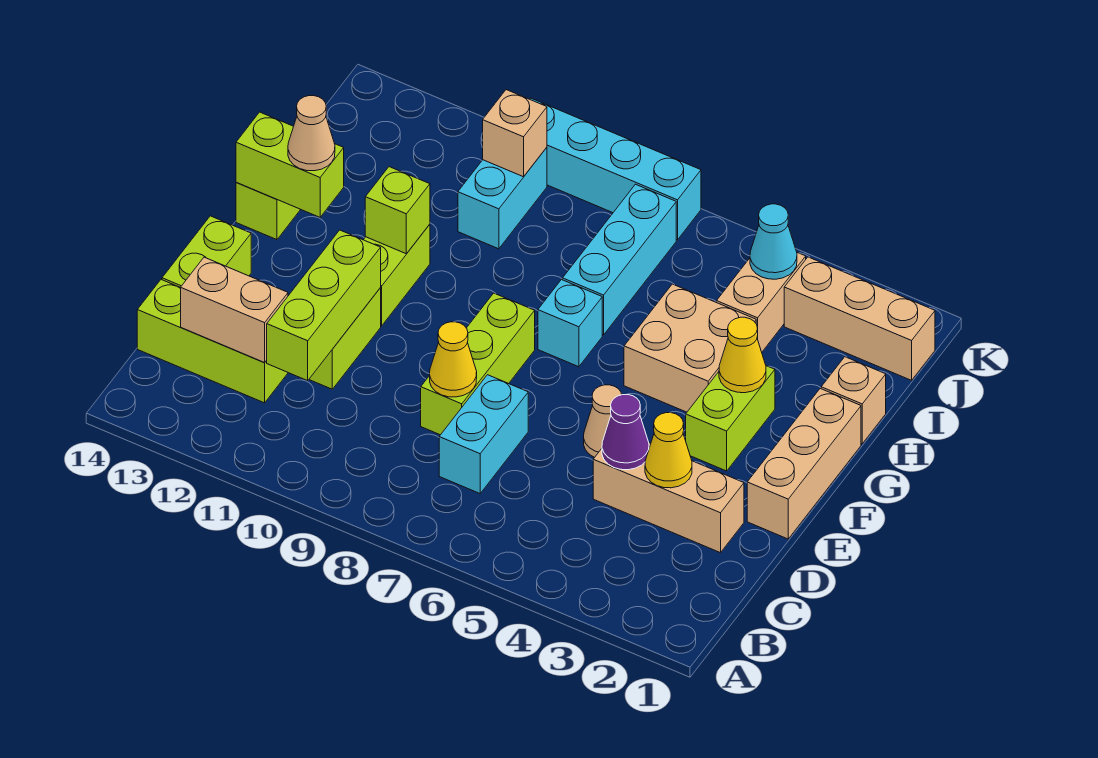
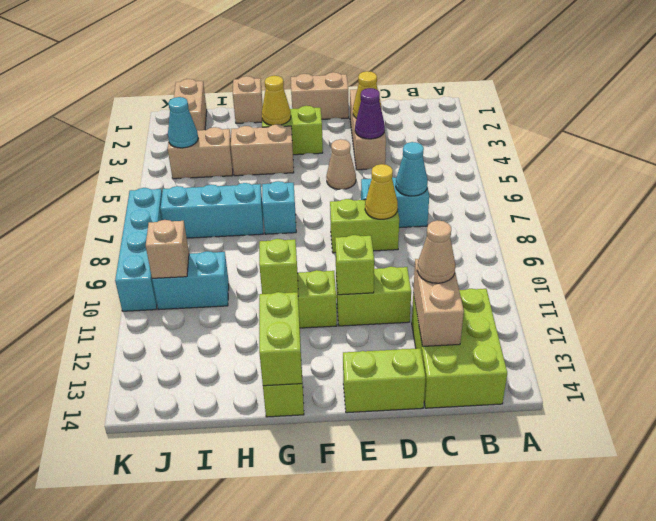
none -> cyan 1x1 cone [396,142,428,196]
lime 1x3 brick [266,230,381,381] -> lime 1x1 brick [335,235,374,295]
lime 1x3 brick [137,280,288,403] -> lime 2x3 brick [412,289,507,408]
lime 1x3 brick [421,293,535,435] -> lime 1x2 brick [330,199,399,253]
tan 1x3 brick [747,389,861,539] -> tan 1x2 brick [291,72,349,119]
tan 2x2 brick [624,284,756,412] -> tan 1x2 brick [231,124,294,176]
tan 1x1 cone [288,96,335,171] -> tan 1x1 cone moved to [417,220,455,283]
tan 1x3 brick [784,257,935,380] -> tan 1x2 brick [174,79,207,130]

